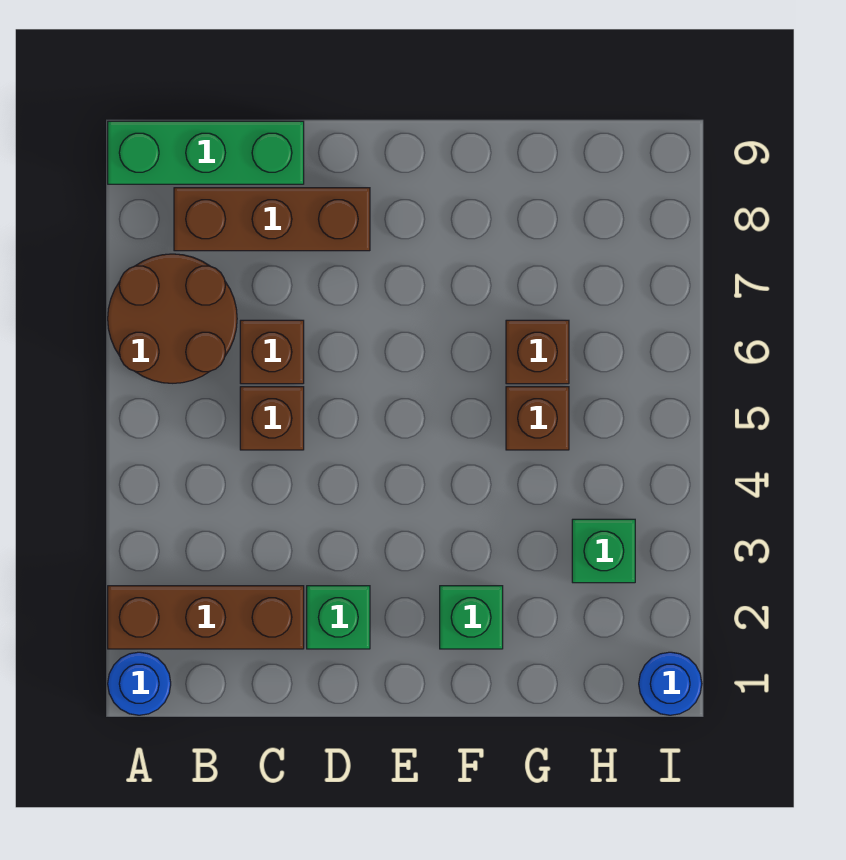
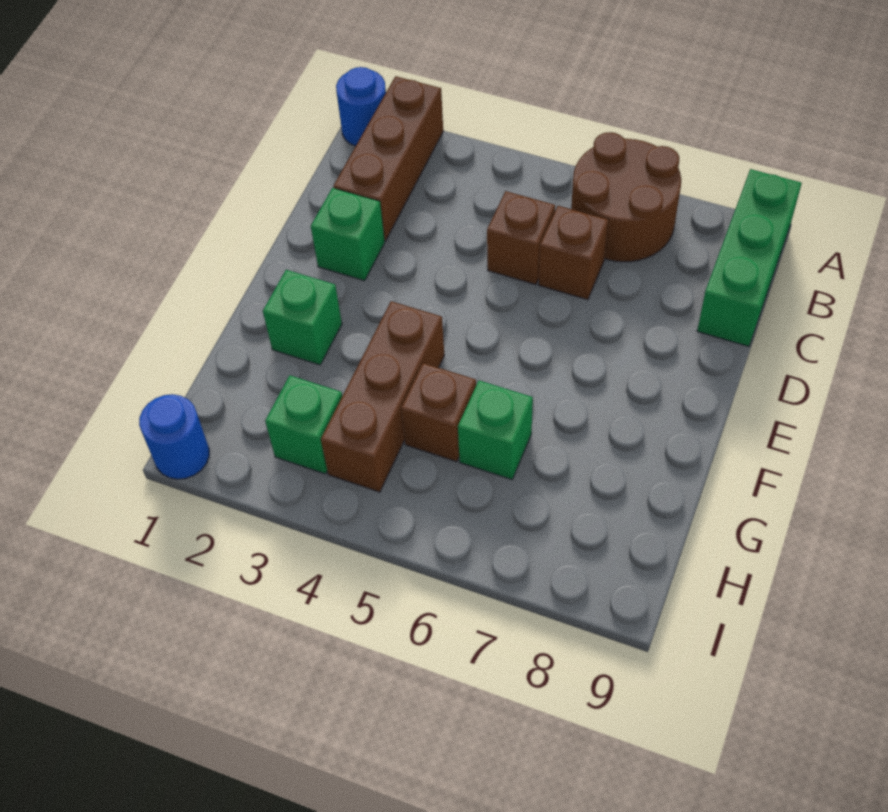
brown 1x3 brick [174,188,370,251] -> brown 1x3 brick moved to [321,301,444,492]
brown 1x1 brick [506,320,569,384] -> green 1x1 brick [458,381,533,480]

